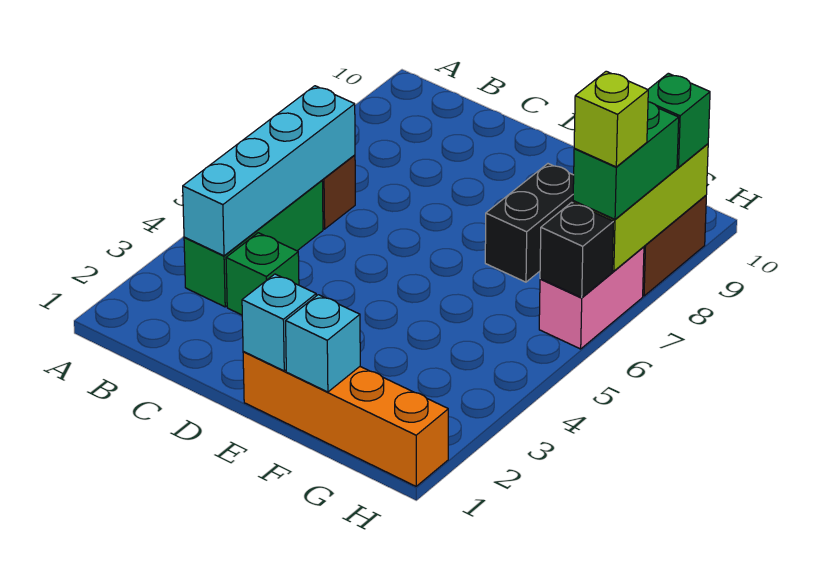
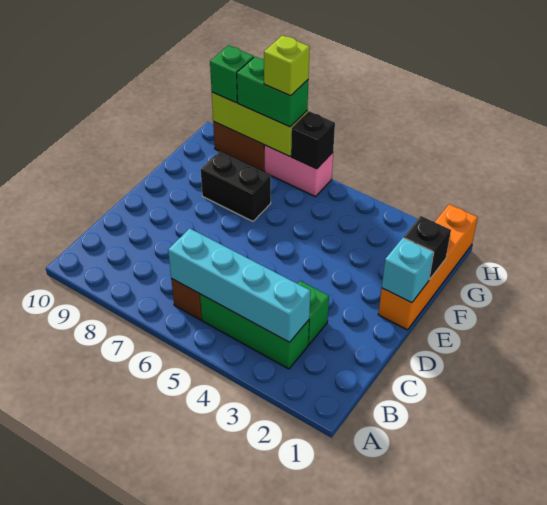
cyan 1x1 brick [286,295,360,392] -> black 1x1 brick [404,216,451,280]

